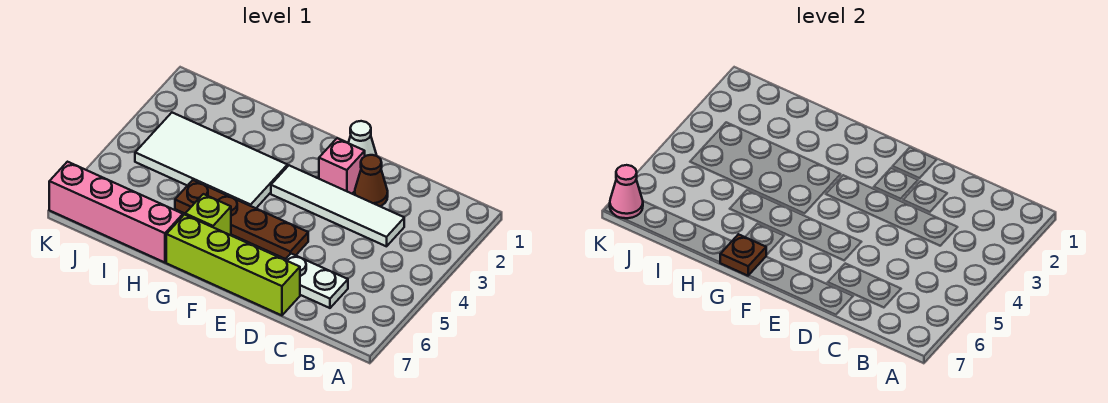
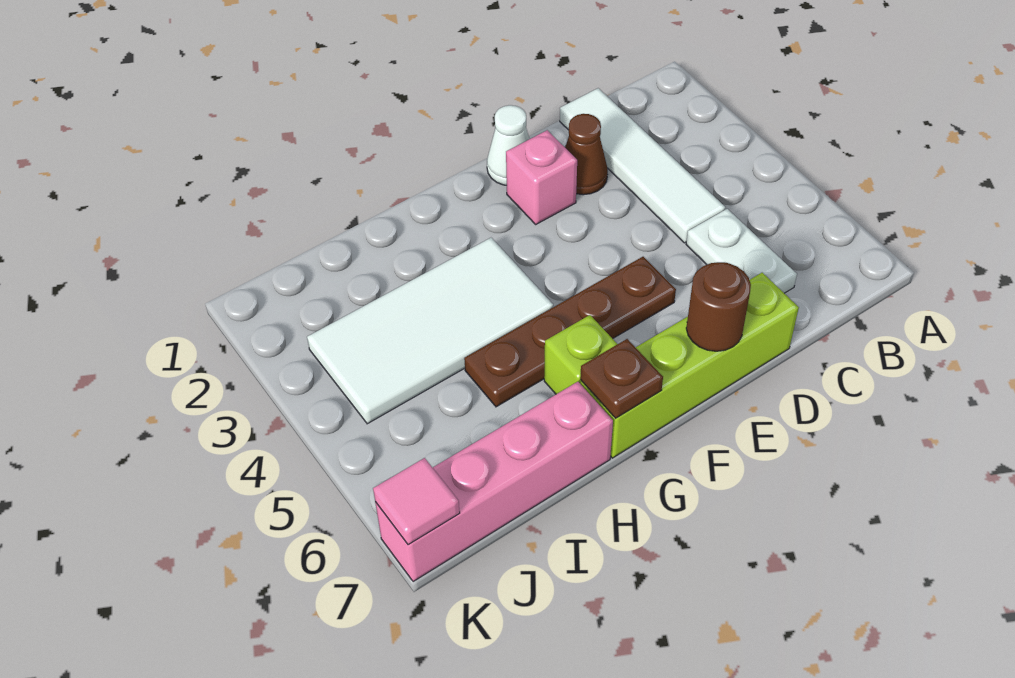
white 1x4 tile [271,165,404,246] -> white 1x4 tile turned to [560,88,726,243]
white 1x2 plate [285,254,348,308] -> white 1x2 plate turned to [686,209,797,293]
none -> brown 1x1 round brick [686,262,751,351]
pink 1x1 cone [610,165,643,218] -> pink 1x1 tile [373,458,460,545]

